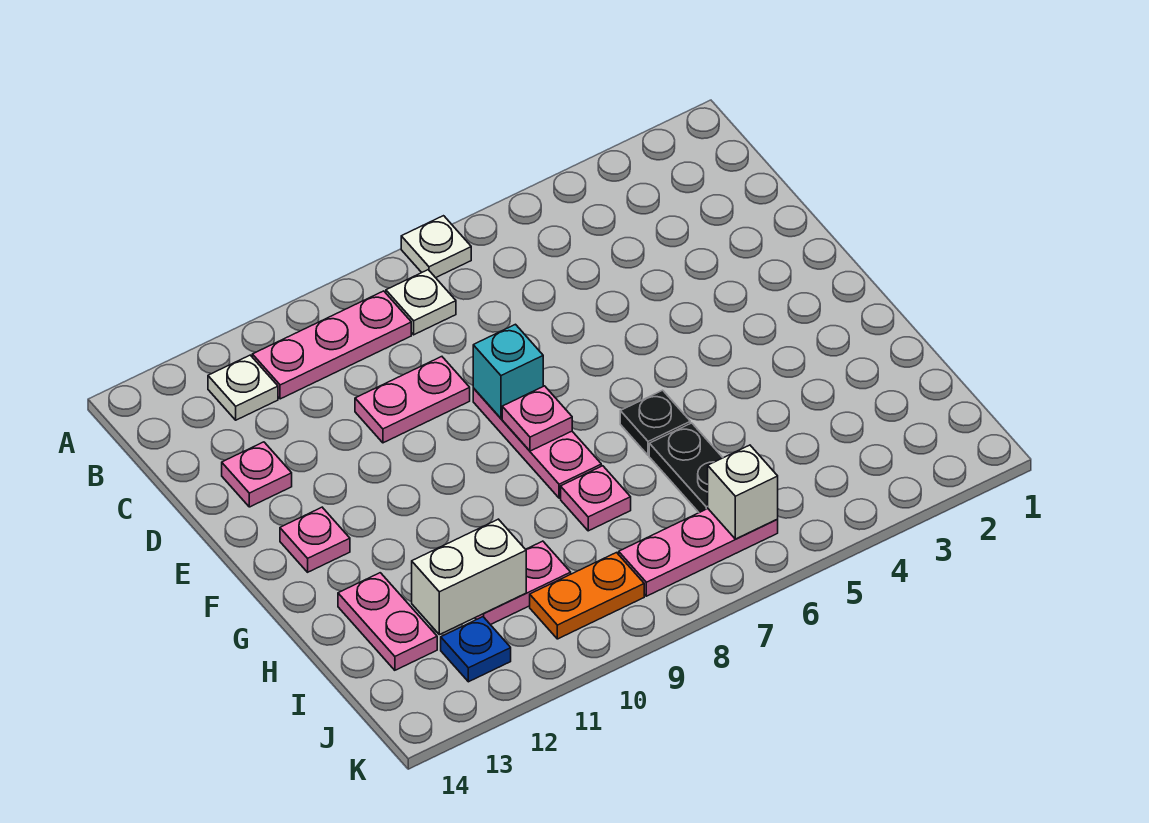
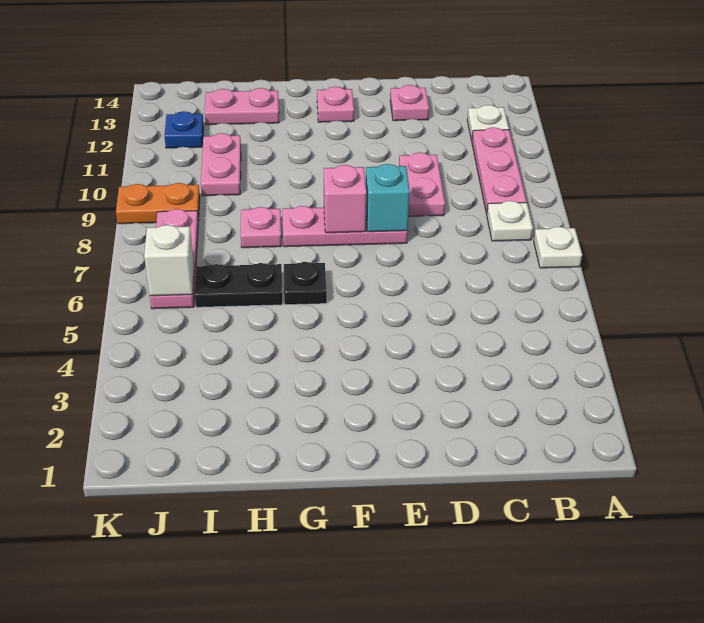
pink 1x1 plate [502,386,572,451] -> pink 1x1 brick [324,165,366,233]
white 1x2 brick [412,519,526,635] -> none
orange 1x2 plate [530,553,644,639] -> orange 1x2 plate turned to [116,183,200,224]

